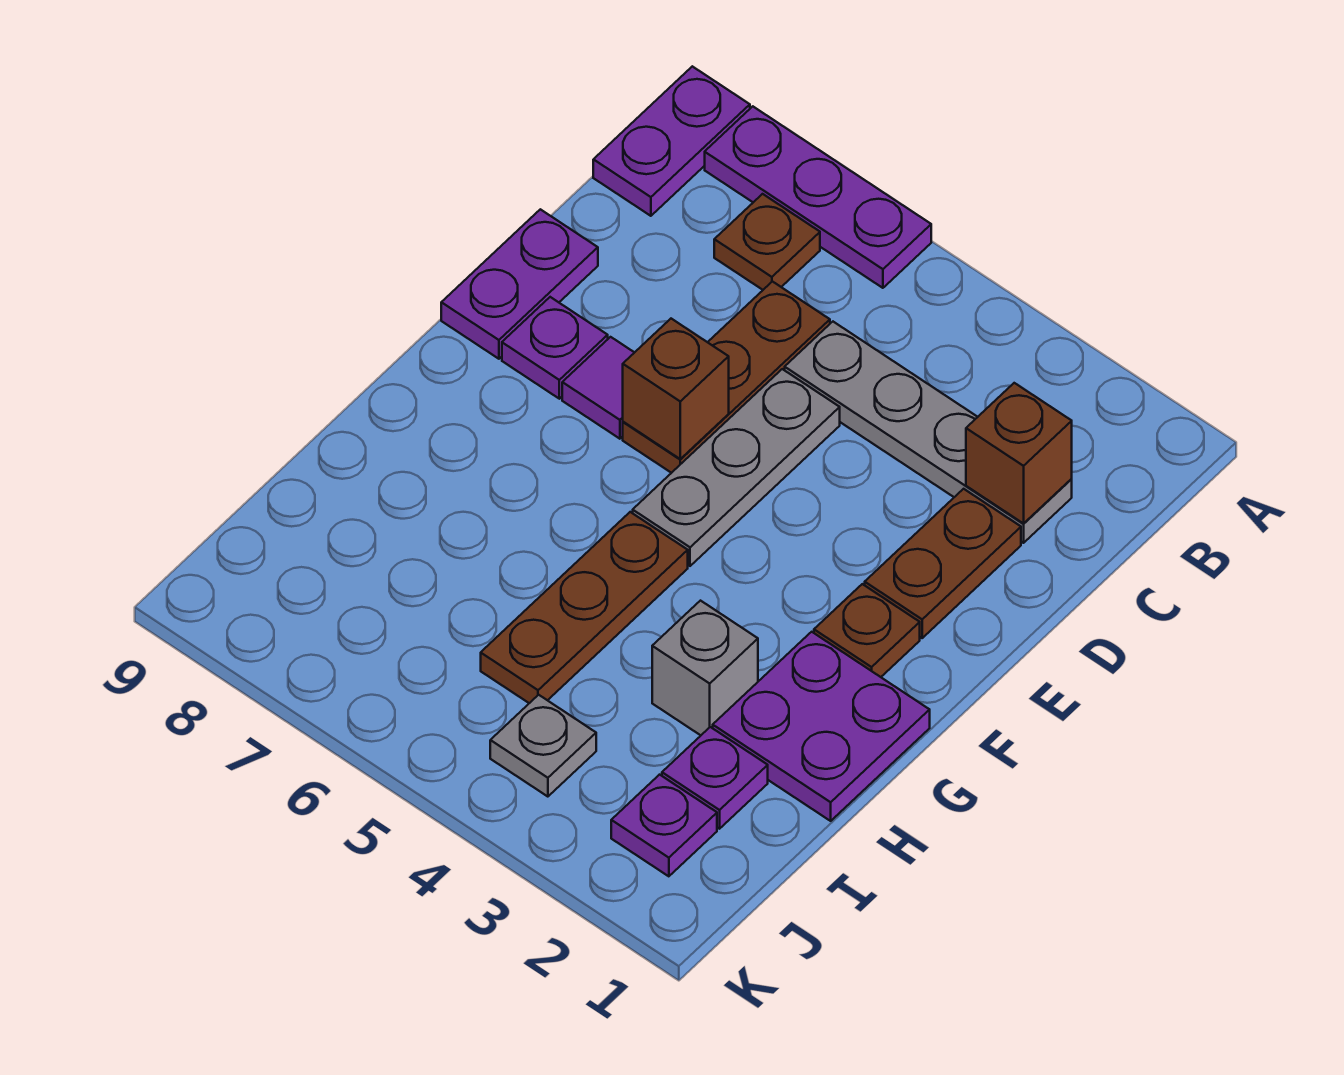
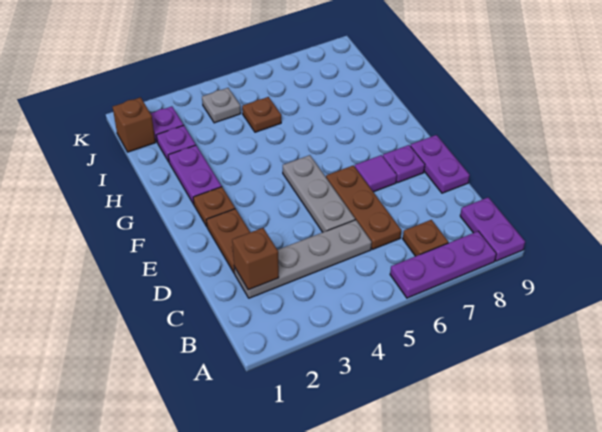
brown 1x1 brick [623,319,729,459] -> brown 1x1 brick moved to [113,97,156,152]
purple 2x2 plate [713,632,930,821] -> purple 1x2 plate [168,145,222,204]
brown 1x3 plate [481,512,688,703] -> brown 1x1 plate [242,97,281,132]
grey 1x1 brick [652,601,758,735] -> none

